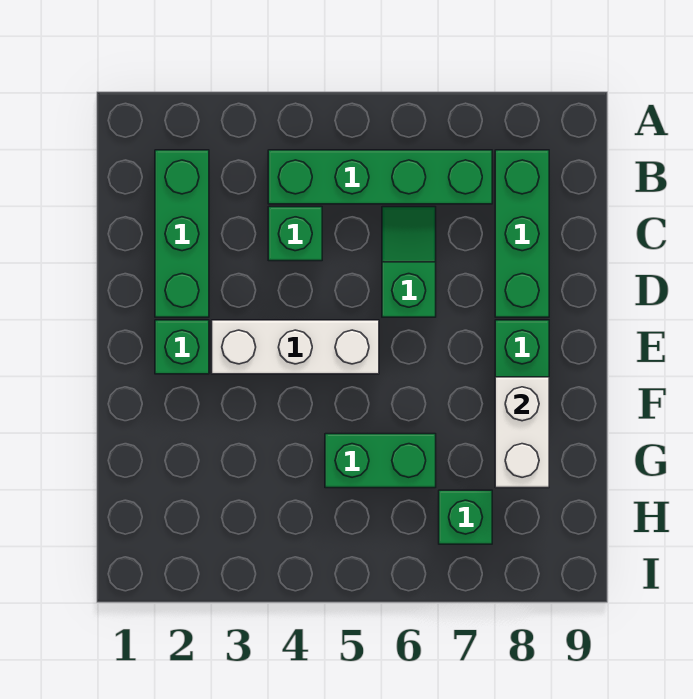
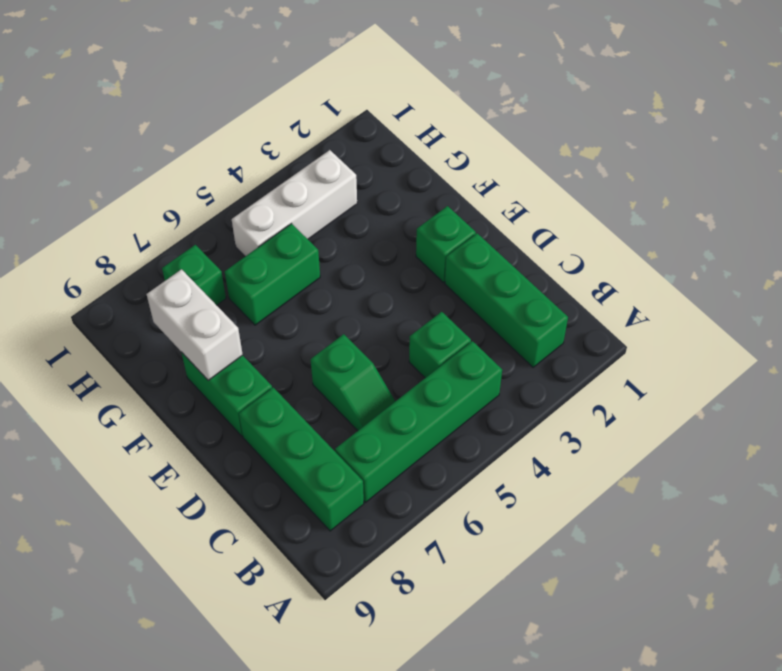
white 1x3 brick [212,320,379,374] -> white 1x3 brick moved to [232,150,357,256]

